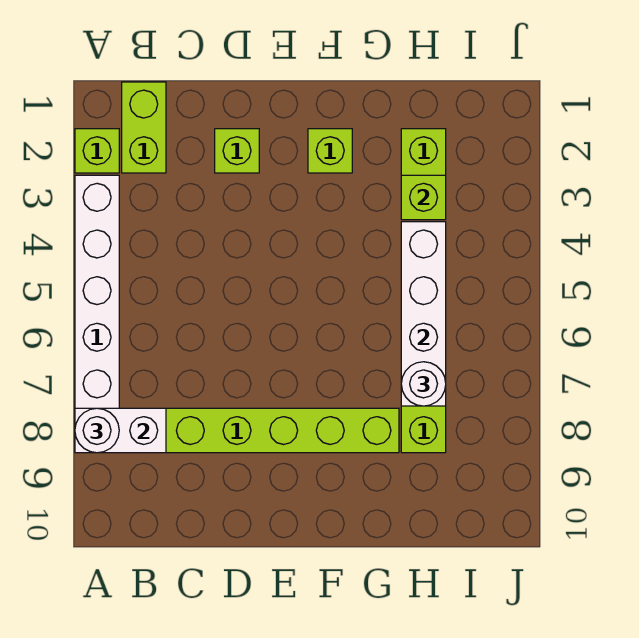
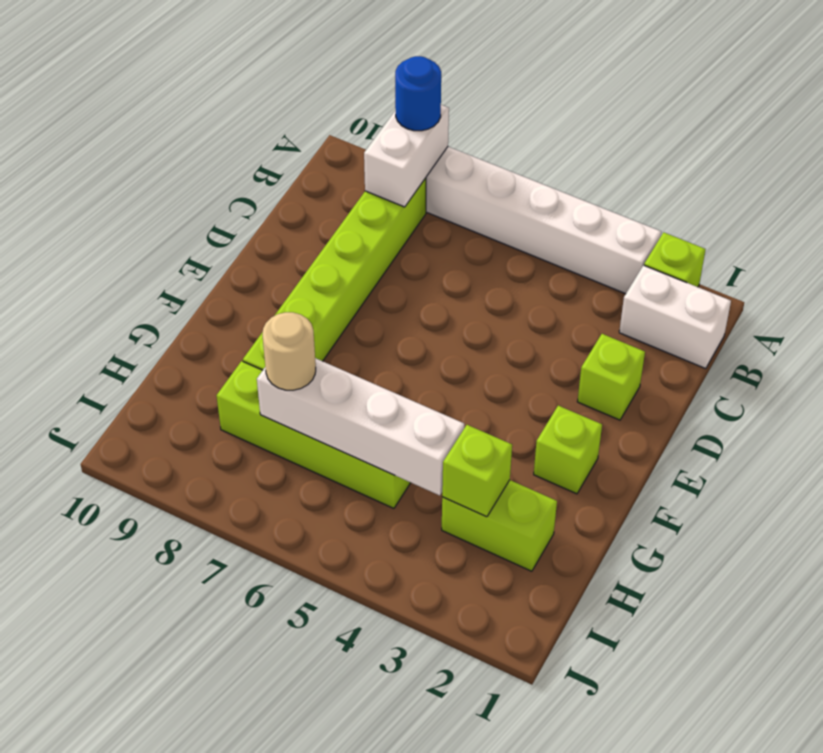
white 1x1 round brick [75,408,119,453] -> blue 1x1 round brick [395,56,441,131]
lime 1x2 brick [122,82,166,173] -> white 1x2 brick [619,265,731,369]
white 1x1 round brick [401,362,446,406] -> tan 1x1 round brick [262,312,316,390]

